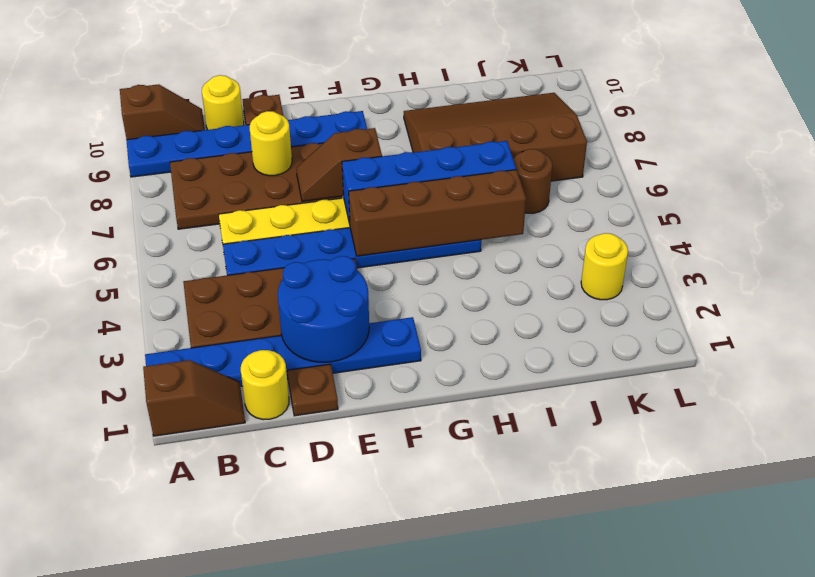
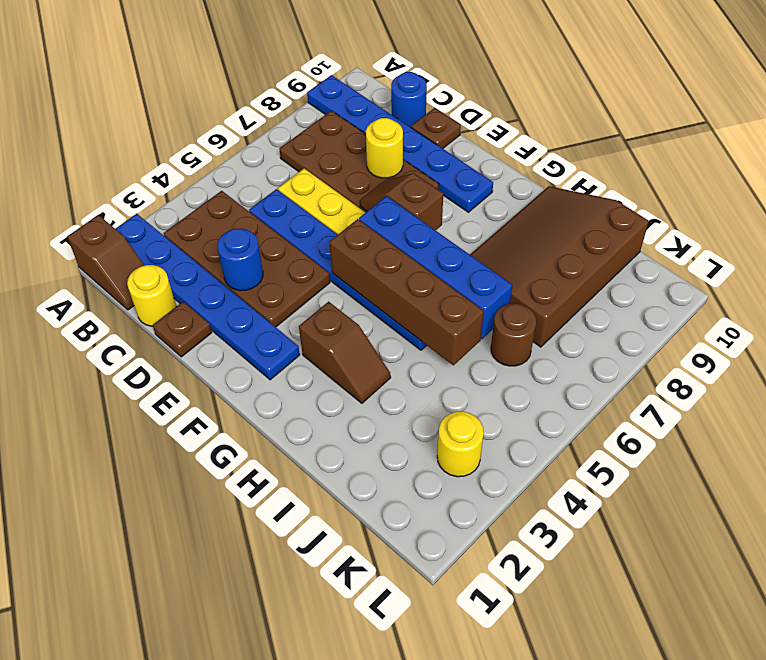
brown 1x2 slope [120,84,205,140] -> brown 1x2 slope moved to [299,302,391,403]
yellow 1x1 round brick [202,75,244,130] -> blue 1x1 round brick [391,72,427,127]
blue 2x2 round brick [278,256,369,362] -> blue 1x1 round brick [217,229,263,291]
brown 3x4 slope [404,93,587,181] -> brown 3x4 slope turned to [470,186,649,347]

